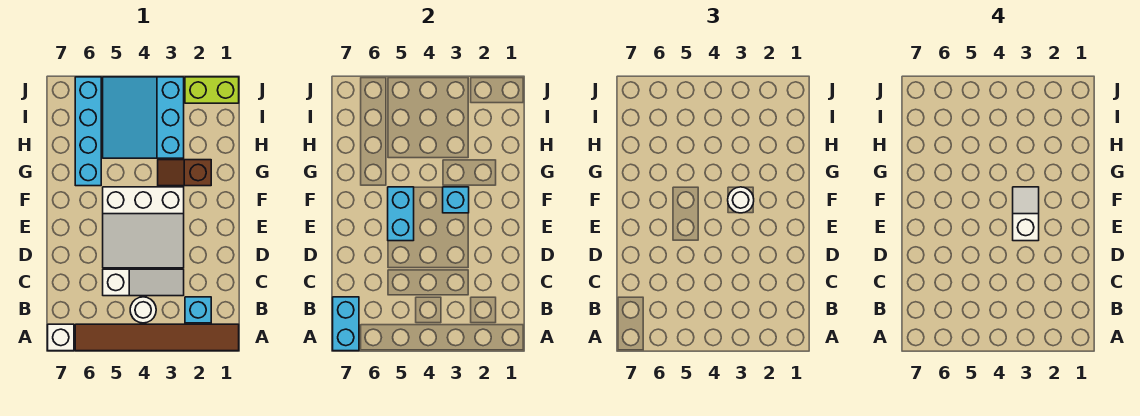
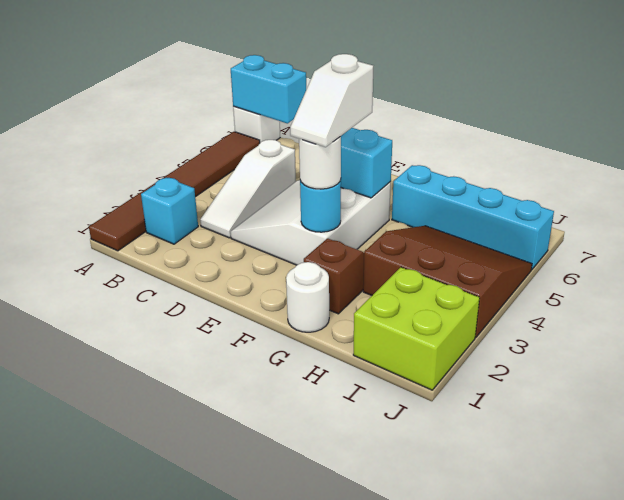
white 1x1 round brick [130,297,156,323] -> white 1x1 round brick moved to [286,262,329,332]
white 1x2 slope [1013,187,1039,241] -> white 1x2 slope turned to [290,54,373,147]
cyan 1x1 brick [443,187,469,213] -> cyan 1x1 round brick [300,180,341,232]
cyan 3x3 slope [103,77,184,158] -> brown 3x3 slope [363,226,532,338]
lime 1x2 brick [185,77,239,103] -> lime 2x2 brick [353,267,480,390]

